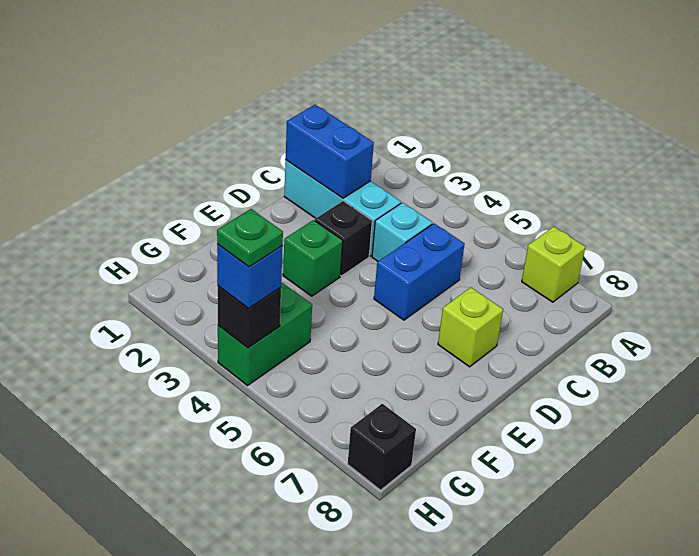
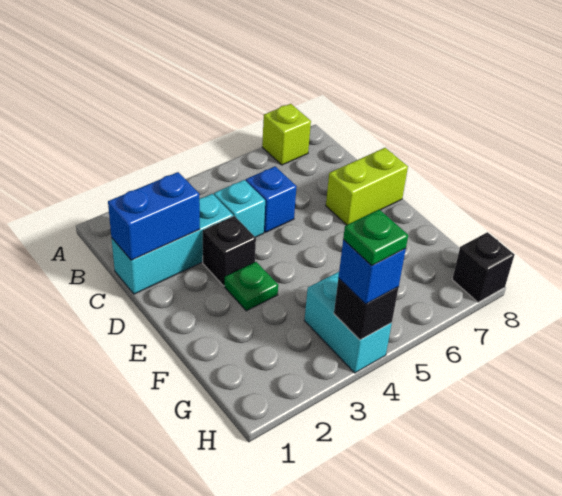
blue 1x2 brick [374,223,465,320] -> blue 1x1 brick [246,167,297,232]
lime 1x1 brick [438,287,503,367] -> lime 1x2 brick [326,148,408,225]
green 1x1 brick [283,220,343,296] -> green 1x1 plate [225,262,278,311]
green 1x2 brick [218,283,312,385] -> cyan 1x2 brick [304,272,392,373]

